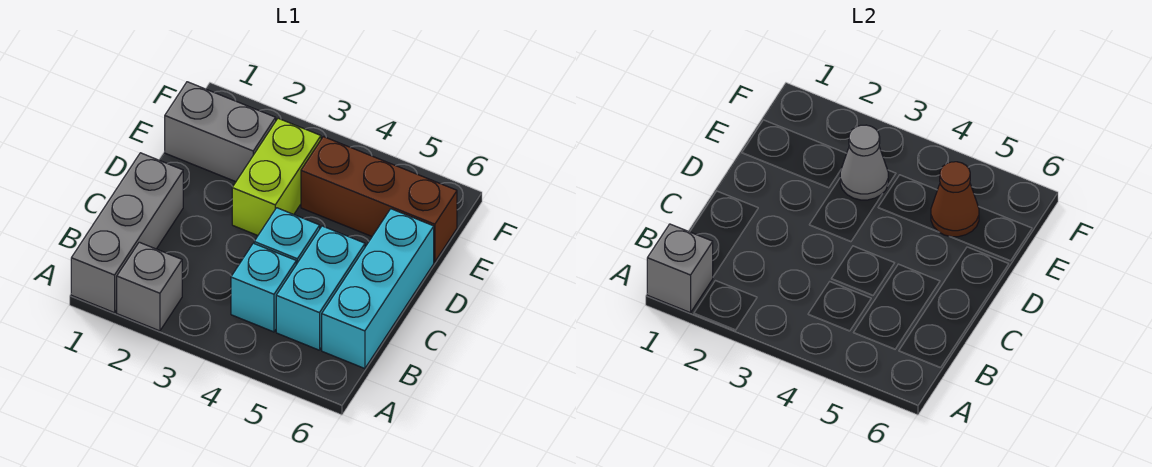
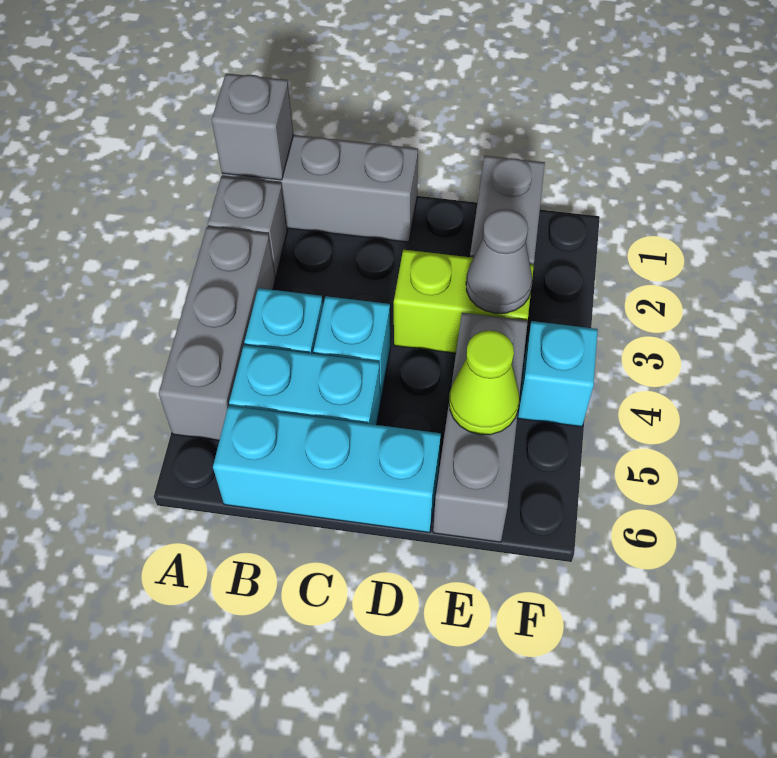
none -> grey 1x3 brick [159,227,275,440]
brown 1x3 brick [301,137,457,262] -> grey 1x3 brick [433,313,528,542]
brown 1x1 cone [931,162,979,237] -> lime 1x1 cone [449,330,519,435]
none -> cyan 1x1 brick [518,321,598,427]

